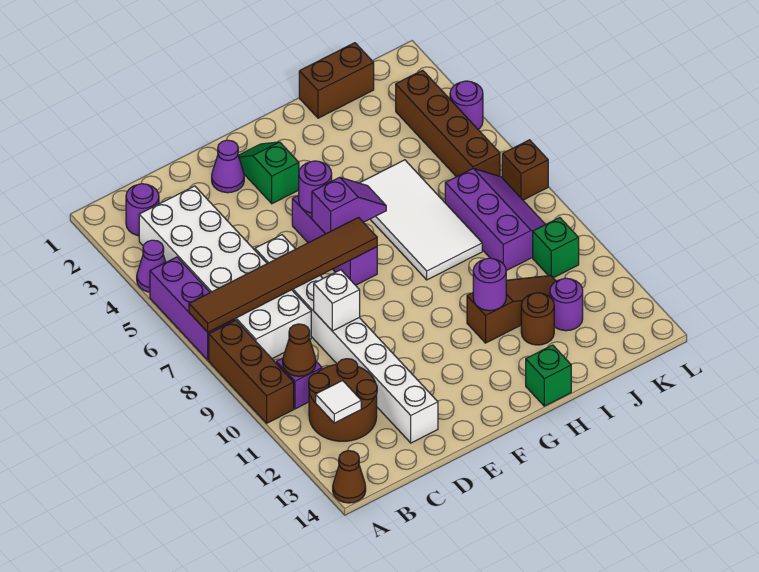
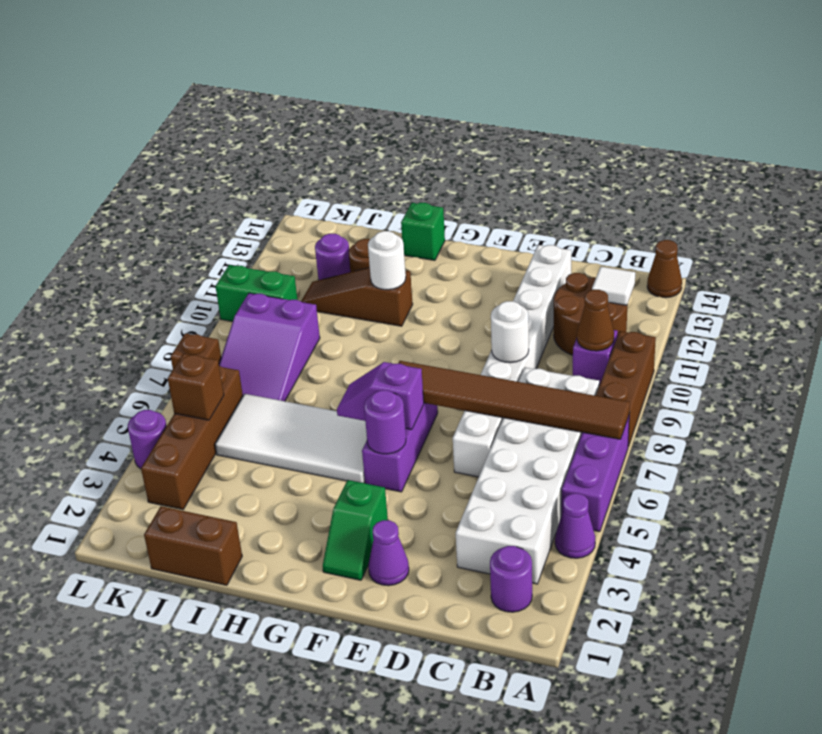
white 1x1 brick [314,270,360,331] -> white 1x1 round brick [491,301,529,363]
white 2x4 tile [360,160,482,280] -> white 2x4 tile turned to [215,394,367,483]
purple 1x1 round brick [473,258,506,311] -> white 1x1 round brick [368,231,406,290]
purple 2x3 slope [445,169,545,271] -> purple 2x3 slope turned to [219,293,320,401]
none -> brown 1x1 brick [168,354,224,420]
green 1x1 brick [533,218,579,278] -> green 1x2 brick [215,265,298,322]

